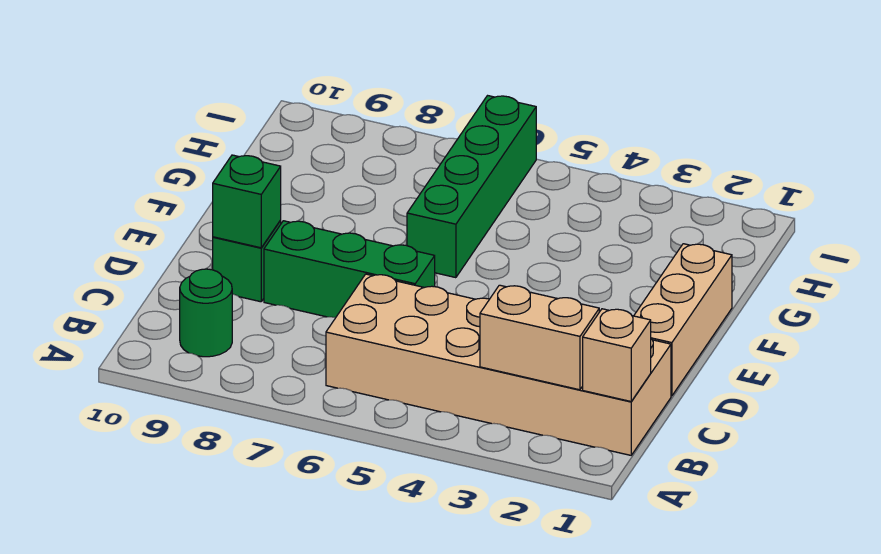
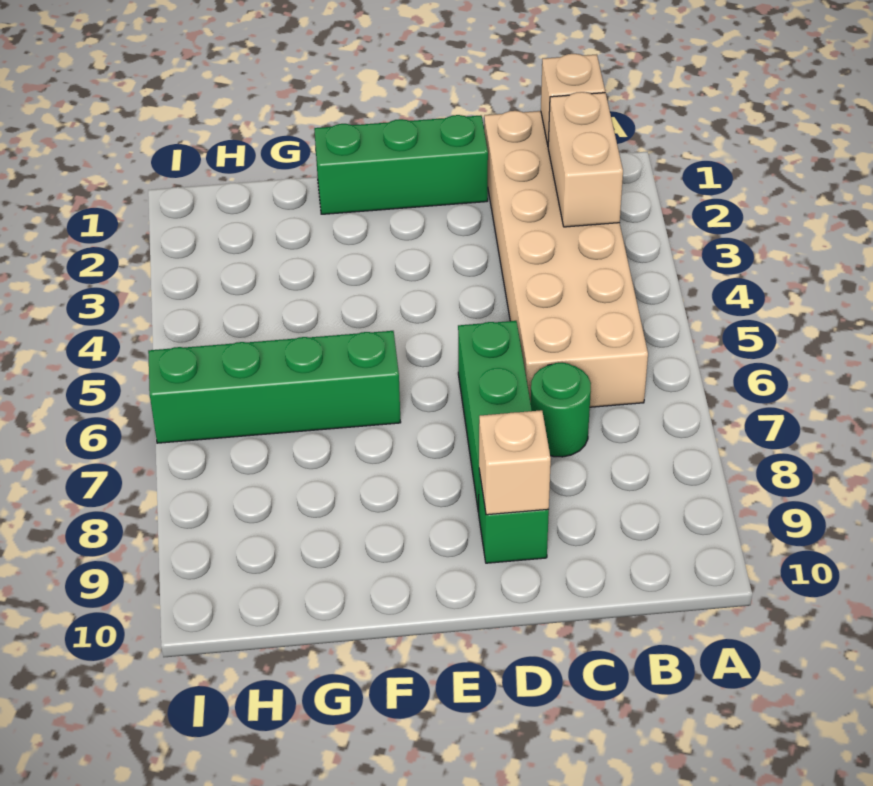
green 1x1 round brick [180,269,232,357] -> green 1x1 round brick moved to [531,363,591,457]
tan 1x3 brick [634,244,732,396] -> green 1x3 brick [314,115,488,214]
green 1x1 brick [213,155,281,248] -> tan 1x1 brick [479,410,551,515]

